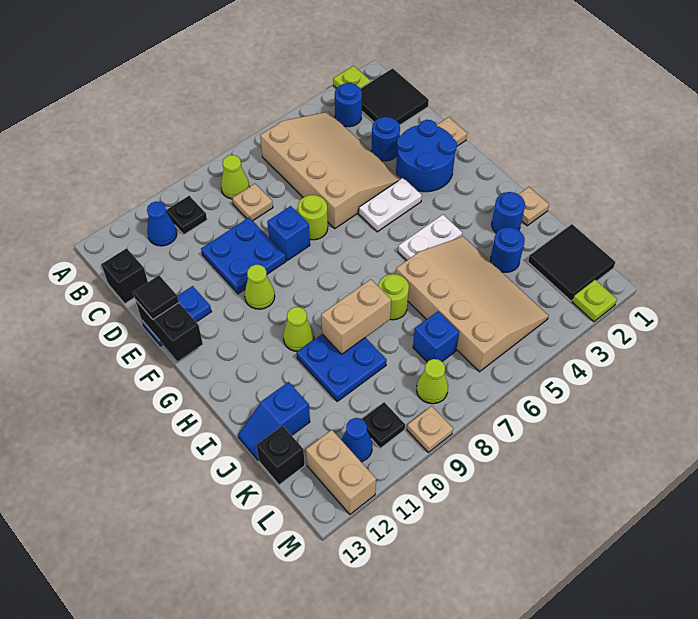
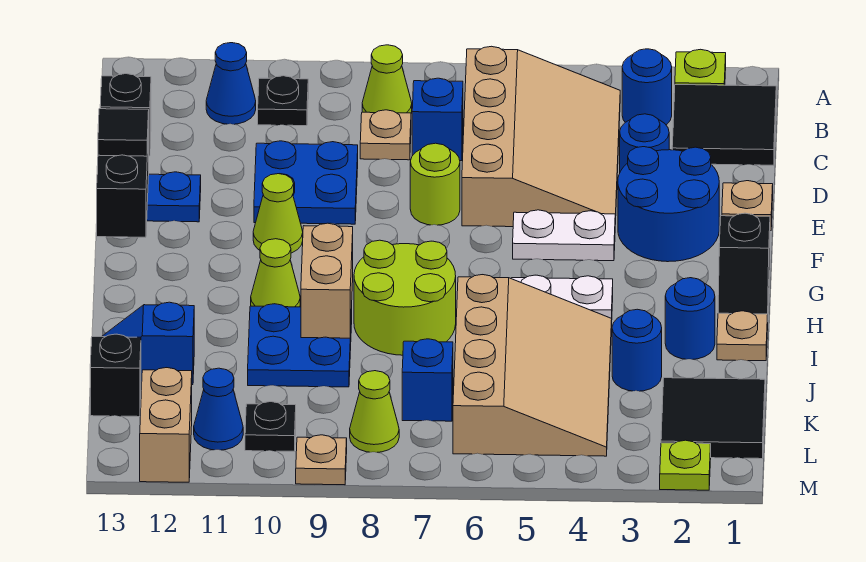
blue 1x1 brick [267,206,310,260] -> blue 1x1 brick moved to [412,78,463,161]
none -> black 1x2 slope [718,213,770,314]
lime 1x1 round brick [378,274,409,320] -> lime 2x2 round brick [354,240,456,355]
tan 1x2 brick [321,279,391,354] -> tan 1x2 brick turned to [301,223,353,338]

